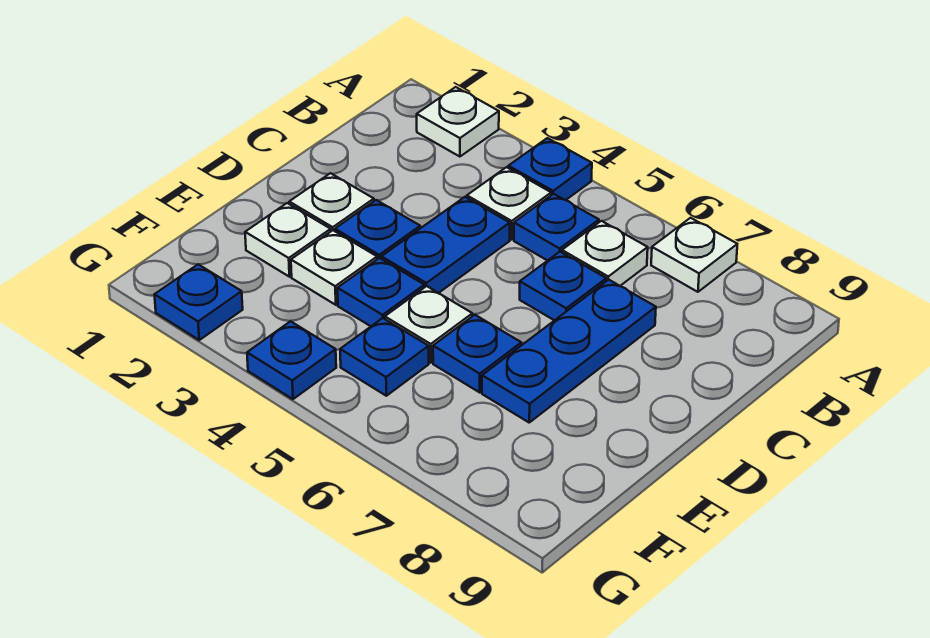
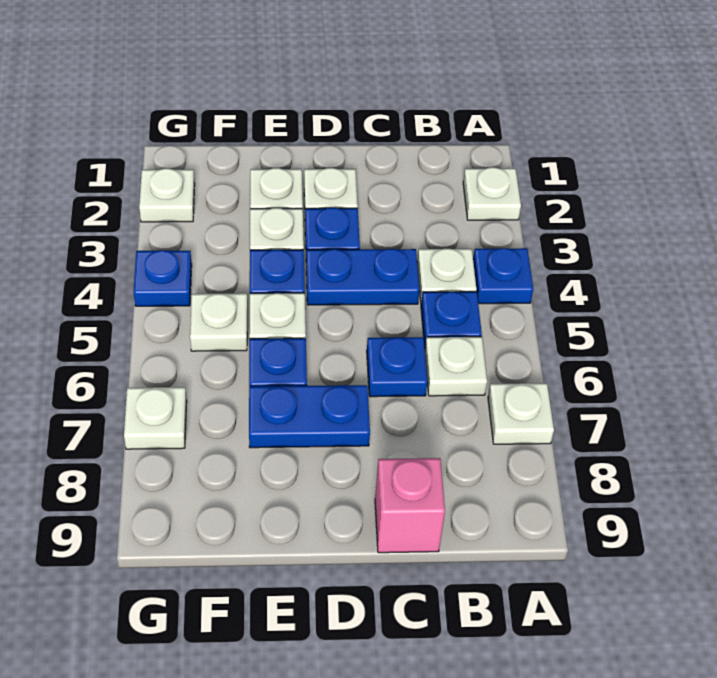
blue 1x3 plate [482,280,656,422] -> blue 1x2 plate [249,385,370,448]
none -> pink 1x1 brick [375,458,445,553]
blue 1x1 plate [340,318,429,396] -> white 1x1 plate [190,293,247,351]
blue 1x1 plate [155,264,243,340] -> white 1x1 plate [139,168,195,222]
none -> white 1x1 plate [124,387,187,449]

